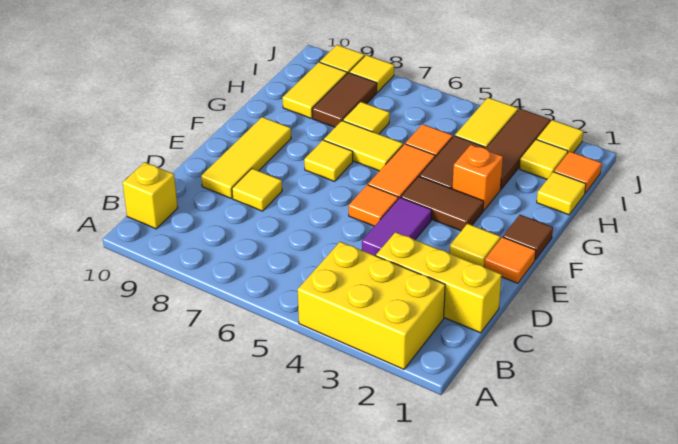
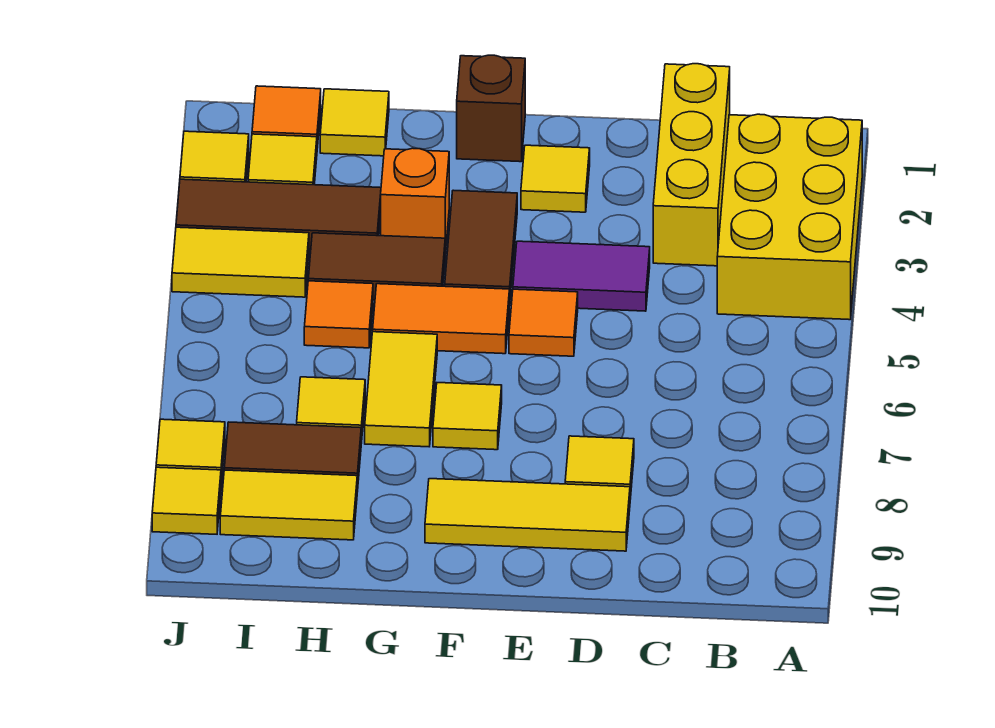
yellow 1x1 brick [123,162,178,229] -> none
orange 1x1 tile [484,237,536,283] -> none
brown 1x1 tile [503,215,553,260] -> brown 1x1 brick [457,55,525,162]

